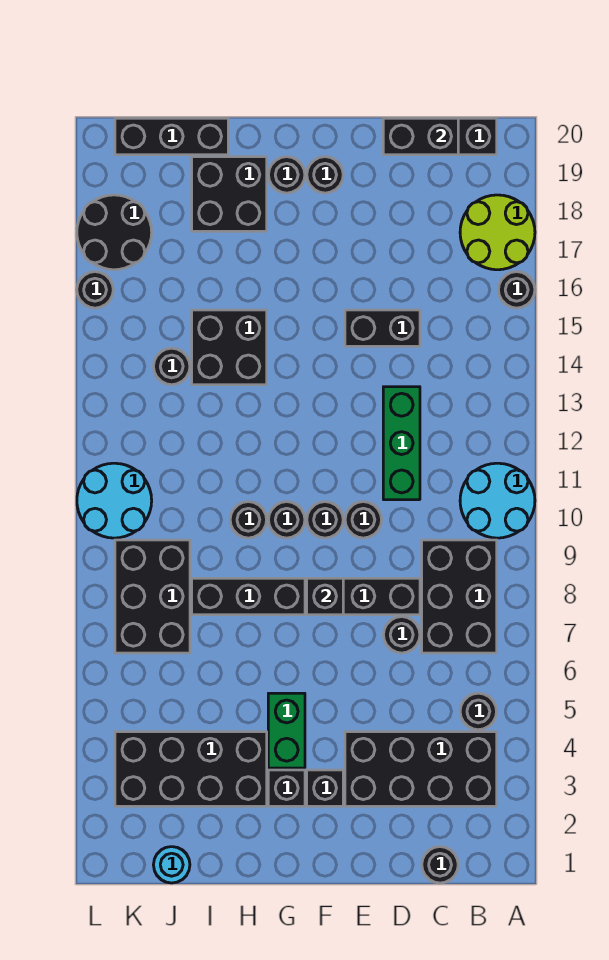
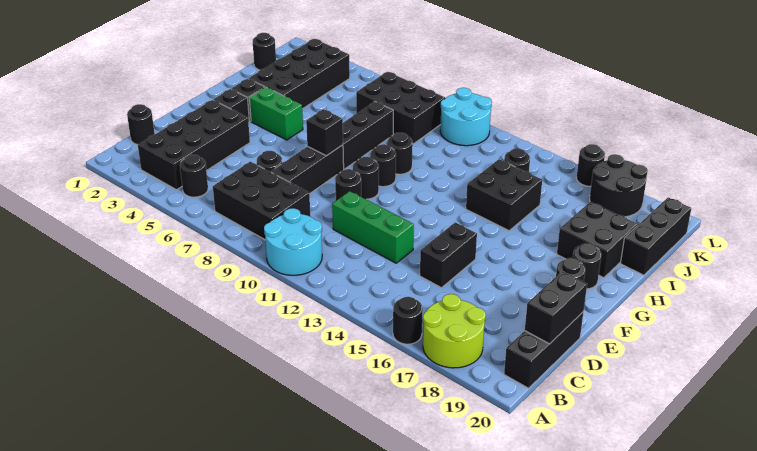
cyan 1x1 round brick [154,847,190,883] -> black 1x1 round brick [253,33,276,70]

